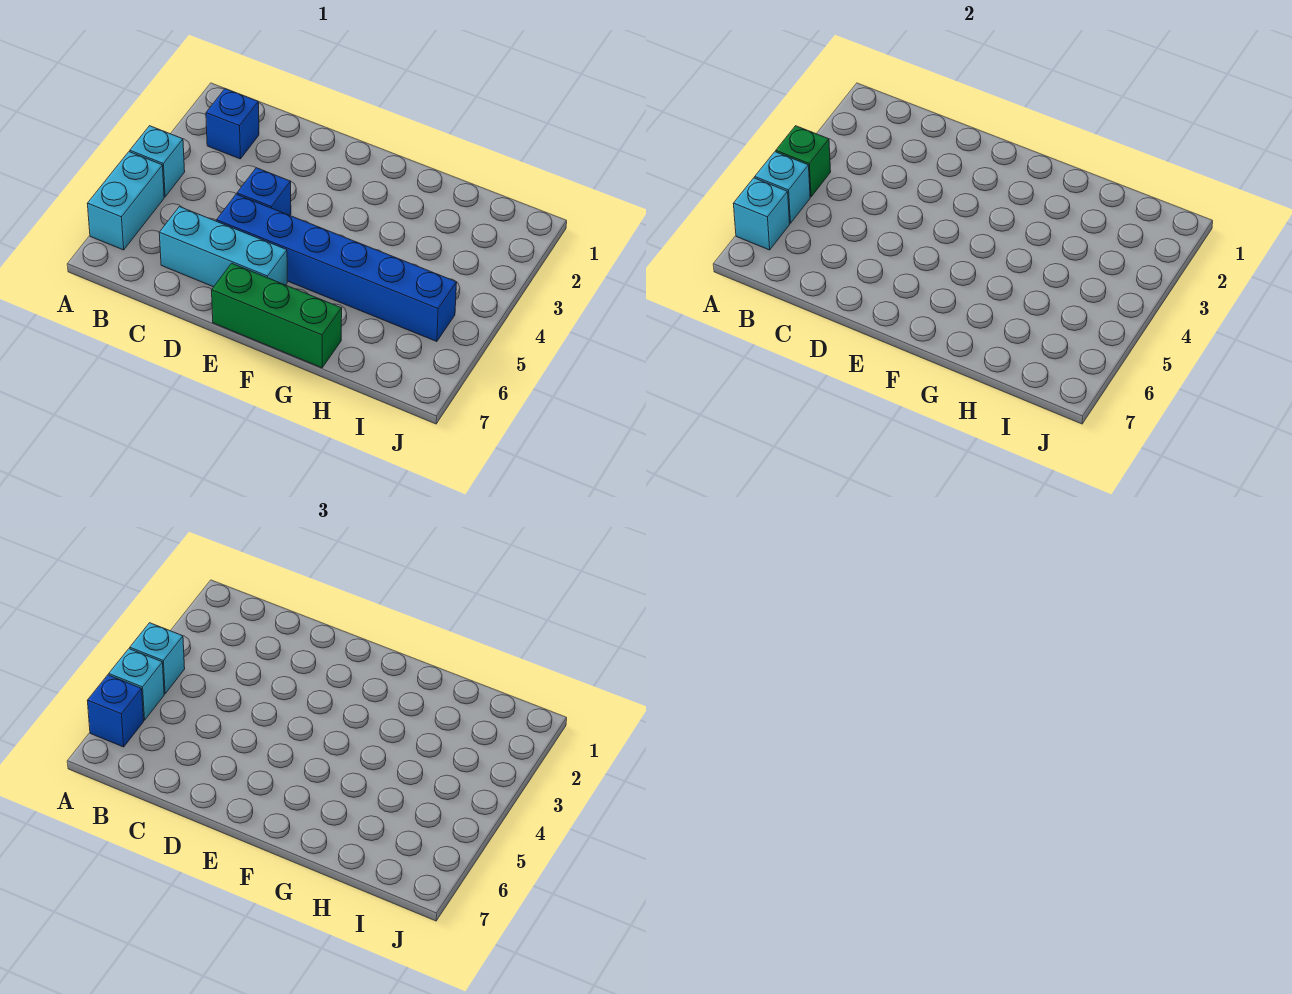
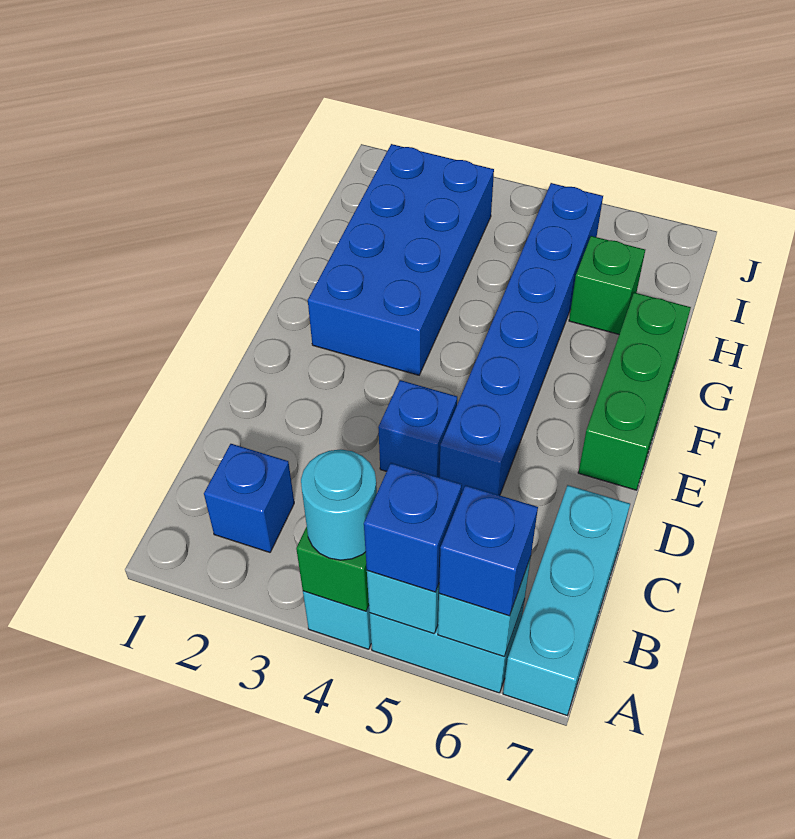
cyan 1x1 brick [130,623,185,694] -> cyan 1x1 round brick [301,449,377,560]
cyan 1x1 brick [109,649,164,720] -> blue 1x1 brick [364,463,462,592]
cyan 1x3 brick [159,207,287,287] -> cyan 1x3 brick moved to [503,485,630,715]
none -> blue 2x4 brick [308,144,494,375]
none -> green 1x1 brick [569,236,645,334]

